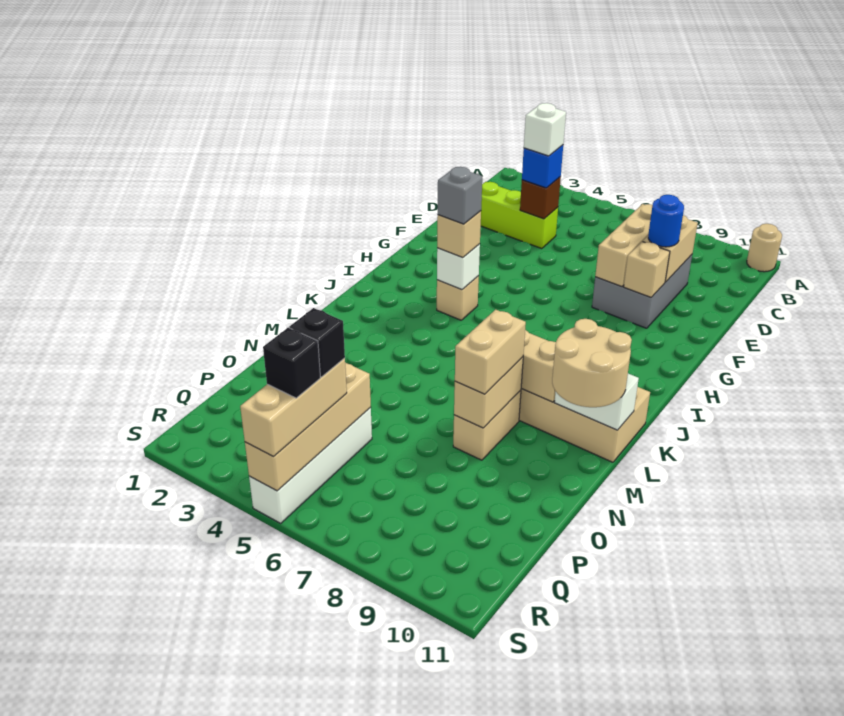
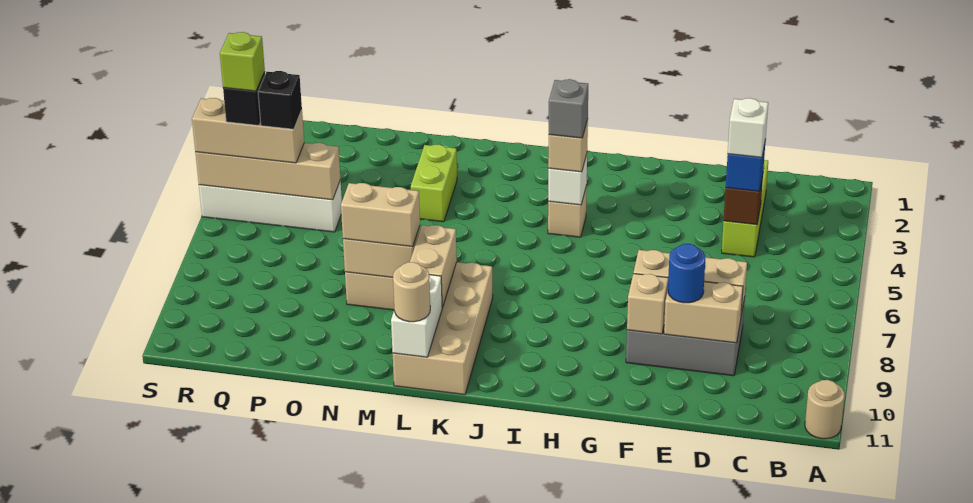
tan 2x2 round brick [552,319,632,407] -> tan 1x1 round brick [393,262,430,322]
none -> lime 1x2 brick [411,144,457,222]
none -> lime 1x1 brick [220,32,265,91]

